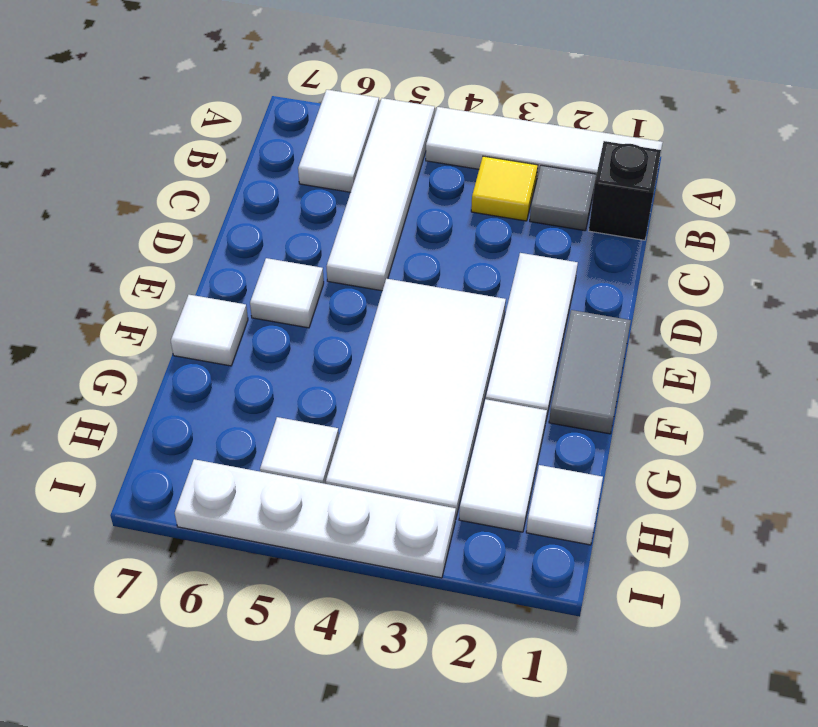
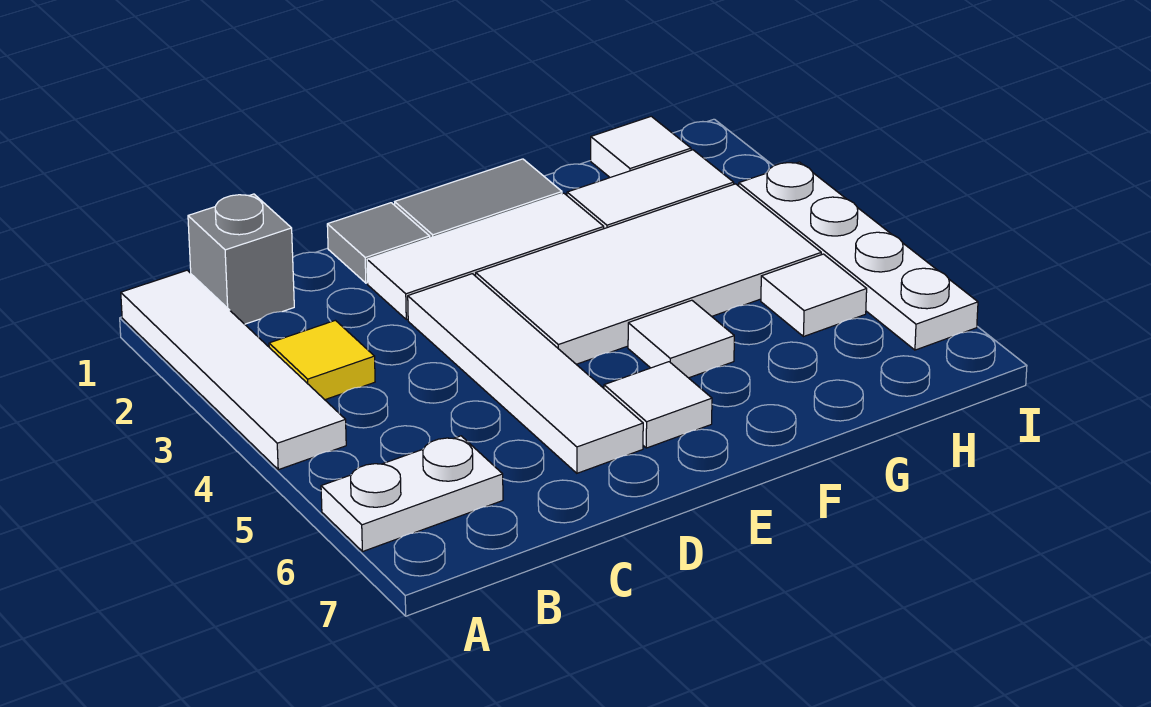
white 1x4 tile [326,98,435,291] -> white 1x4 tile turned to [408,274,643,473]
white 1x2 tile [298,90,379,192] -> white 1x2 plate [321,436,503,552]
black 1x1 brick [589,141,661,240] -> grey 1x1 brick [188,194,294,324]
grey 1x1 tile [530,165,596,231] -> grey 1x1 tile moved to [327,203,430,283]
white 1x1 tile [171,295,248,366] -> white 1x1 tile moved to [628,300,734,378]

